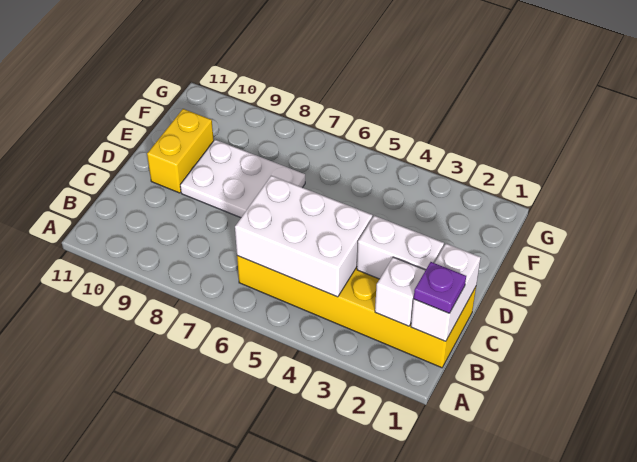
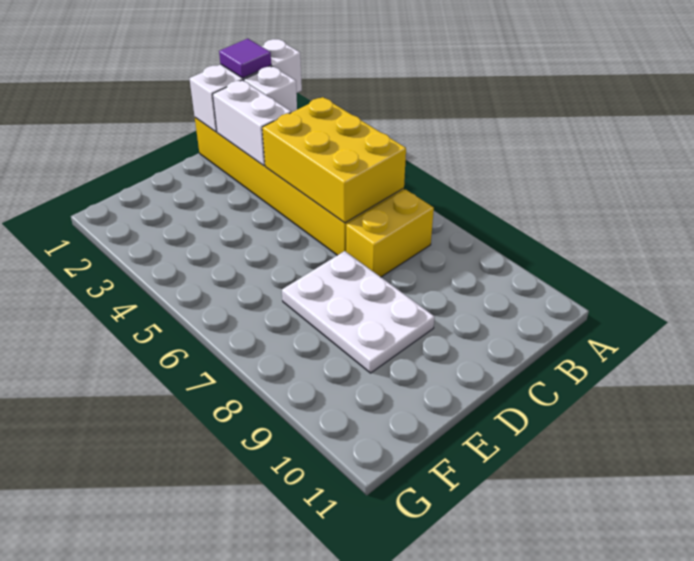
white 1x2 brick [411,244,481,341] -> white 1x3 brick [190,39,302,132]
purple 1x1 plate [414,262,466,313] -> purple 1x1 tile [219,39,271,78]
white 2x3 brick [235,176,373,297] -> yellow 2x3 brick [262,97,406,223]
yellow 1x2 brick [147,109,214,193] -> yellow 1x2 brick moved to [346,189,434,277]

